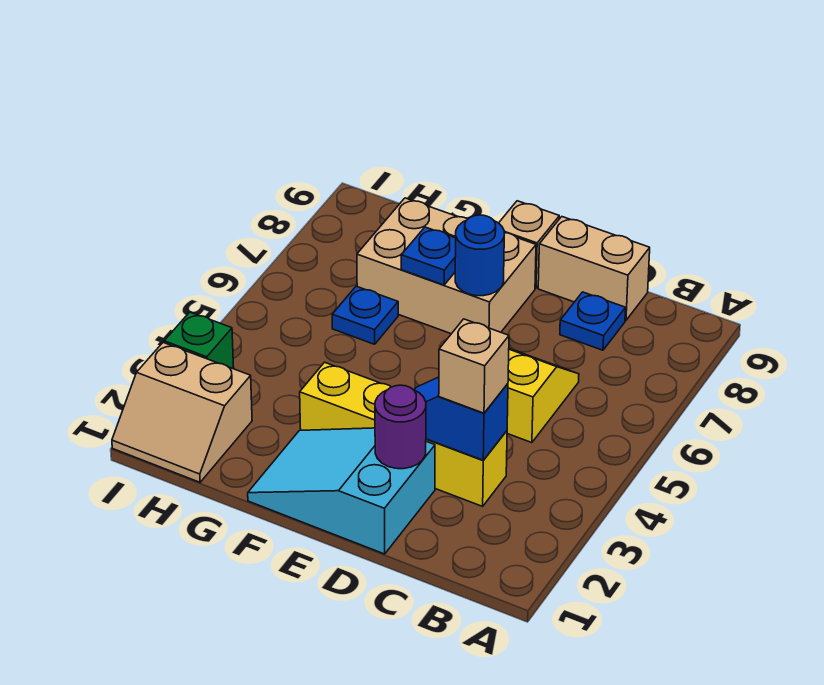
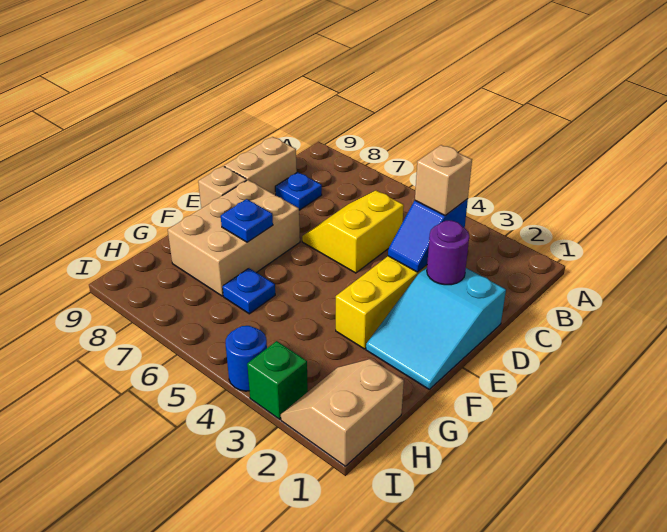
blue 1x1 round brick [455,215,504,296] -> blue 1x1 round brick moved to [226,326,267,391]
tan 2x2 slope [112,343,252,482] -> tan 2x2 slope turned to [281,359,404,466]

